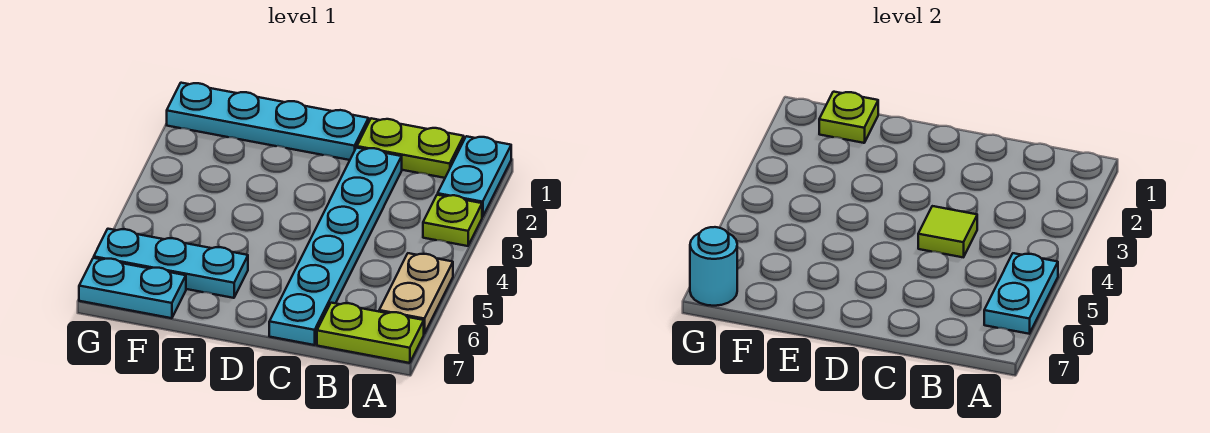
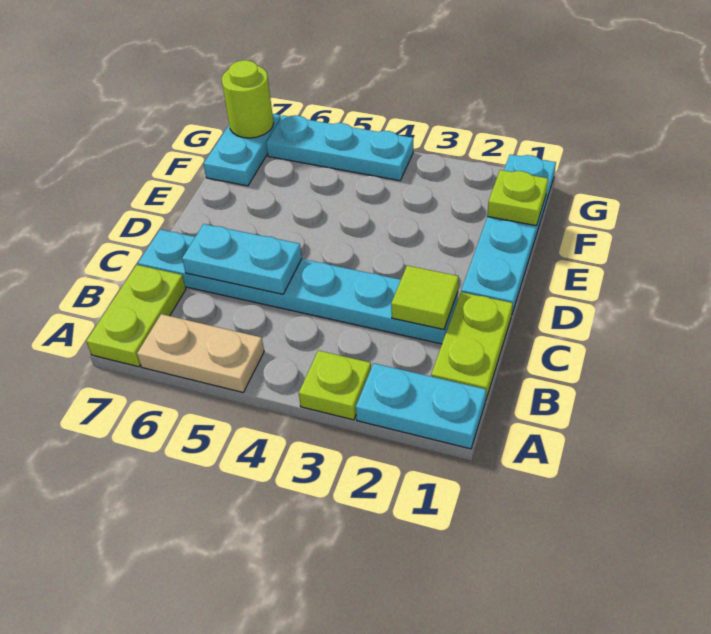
cyan 1x2 plate [984,253,1058,334] -> cyan 1x2 plate moved to [182,224,302,294]
lime 1x1 tile [918,206,977,257] -> lime 1x1 tile moved to [391,266,459,329]
cyan 1x3 plate [94,229,248,298] -> cyan 1x3 plate turned to [266,115,413,181]
cyan 1x1 round brick [690,227,737,306] -> lime 1x1 round brick [222,60,274,138]

